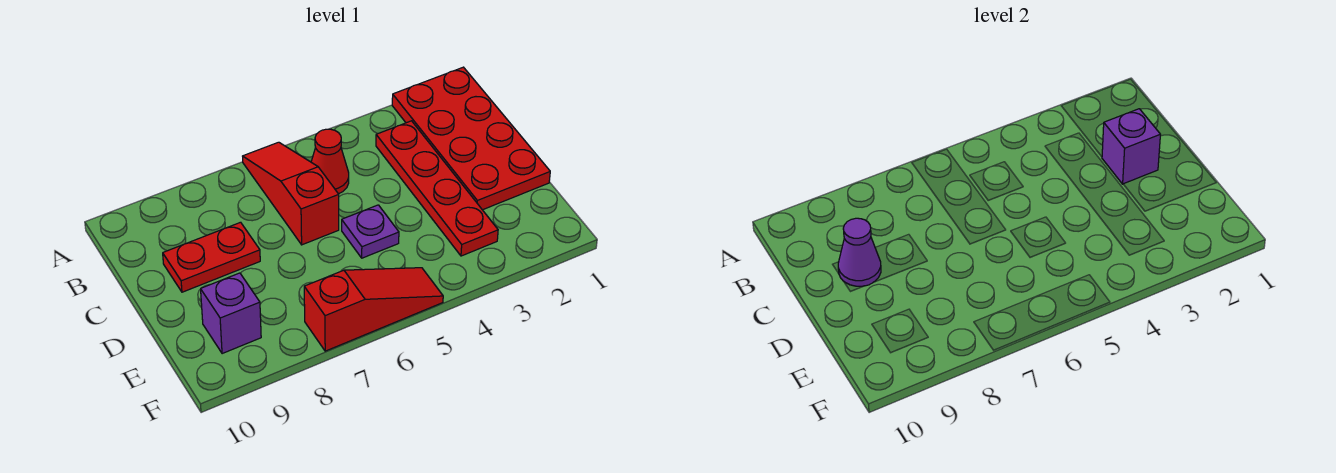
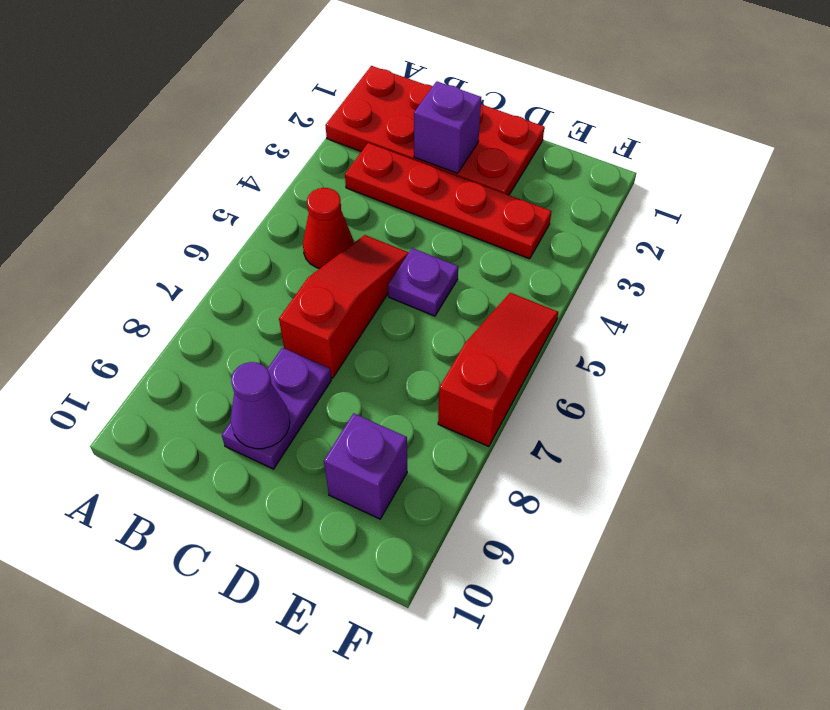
red 1x3 slope [243,142,339,245] -> red 1x3 slope turned to [279,235,409,378]
red 1x2 plate [163,222,260,292] -> purple 1x2 plate [222,348,331,469]

